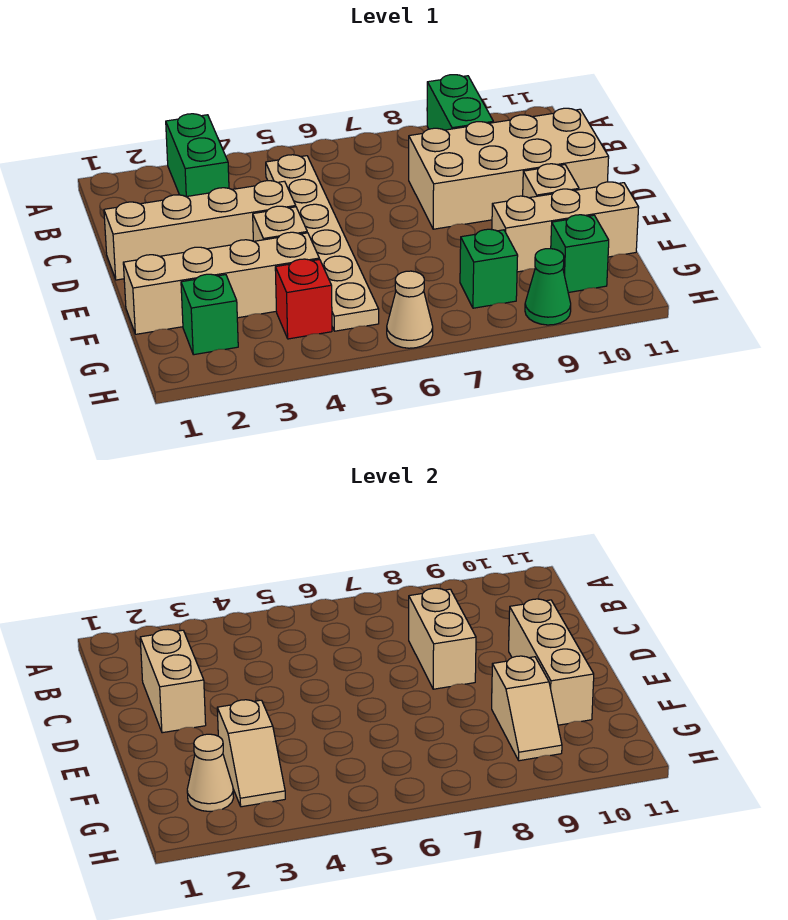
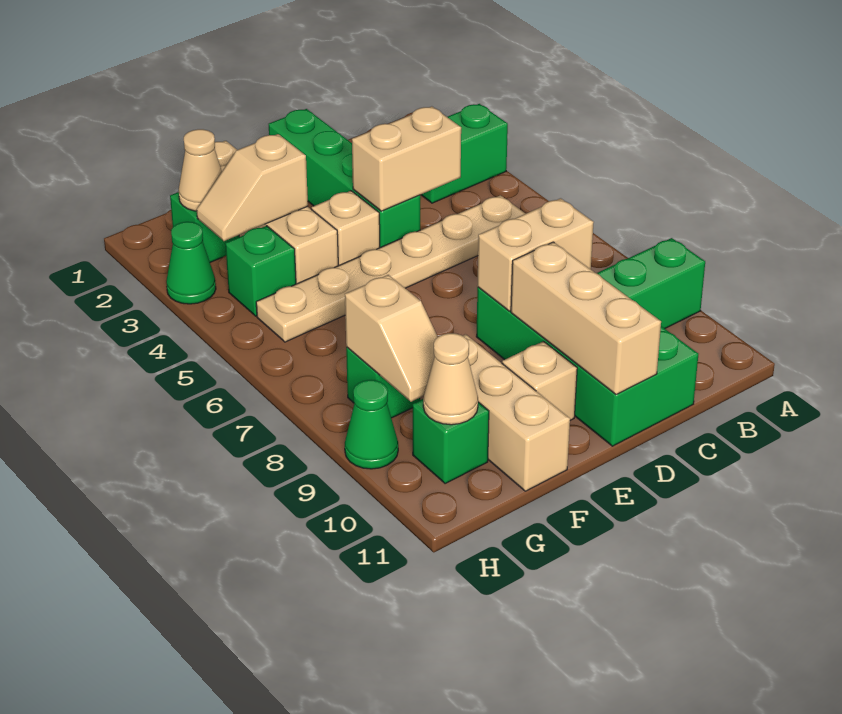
tan 1x2 brick [140,630,206,733] -> tan 1x2 brick moved to [352,106,461,211]
tan 2x4 brick [409,108,609,229] -> green 2x4 brick [476,287,698,446]
tan 1x4 brick [104,181,296,280] -> green 1x4 brick [269,109,420,247]
tan 1x3 brick [509,599,594,725] -> tan 1x3 brick turned to [511,242,661,395]
tan 1x2 slope [492,656,562,761] -> tan 1x2 slope turned to [345,275,438,402]
red 1x1 brick [275,259,332,339] -> green 1x1 brick [225,226,296,316]
none -> green 1x1 cone [166,222,216,304]
tan 1x1 cone [387,271,433,348] -> tan 1x1 cone moved to [423,333,478,425]

